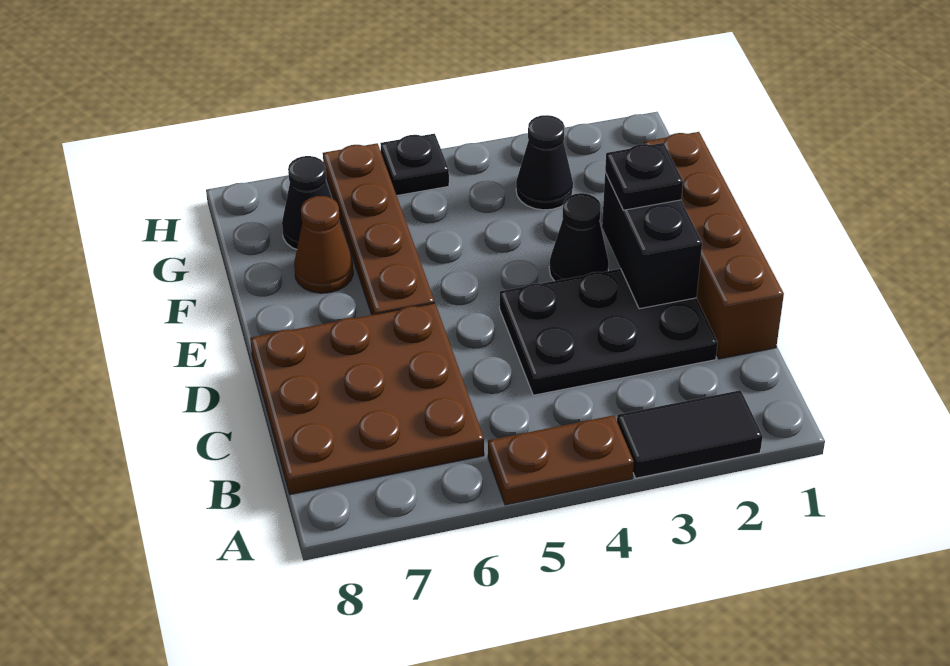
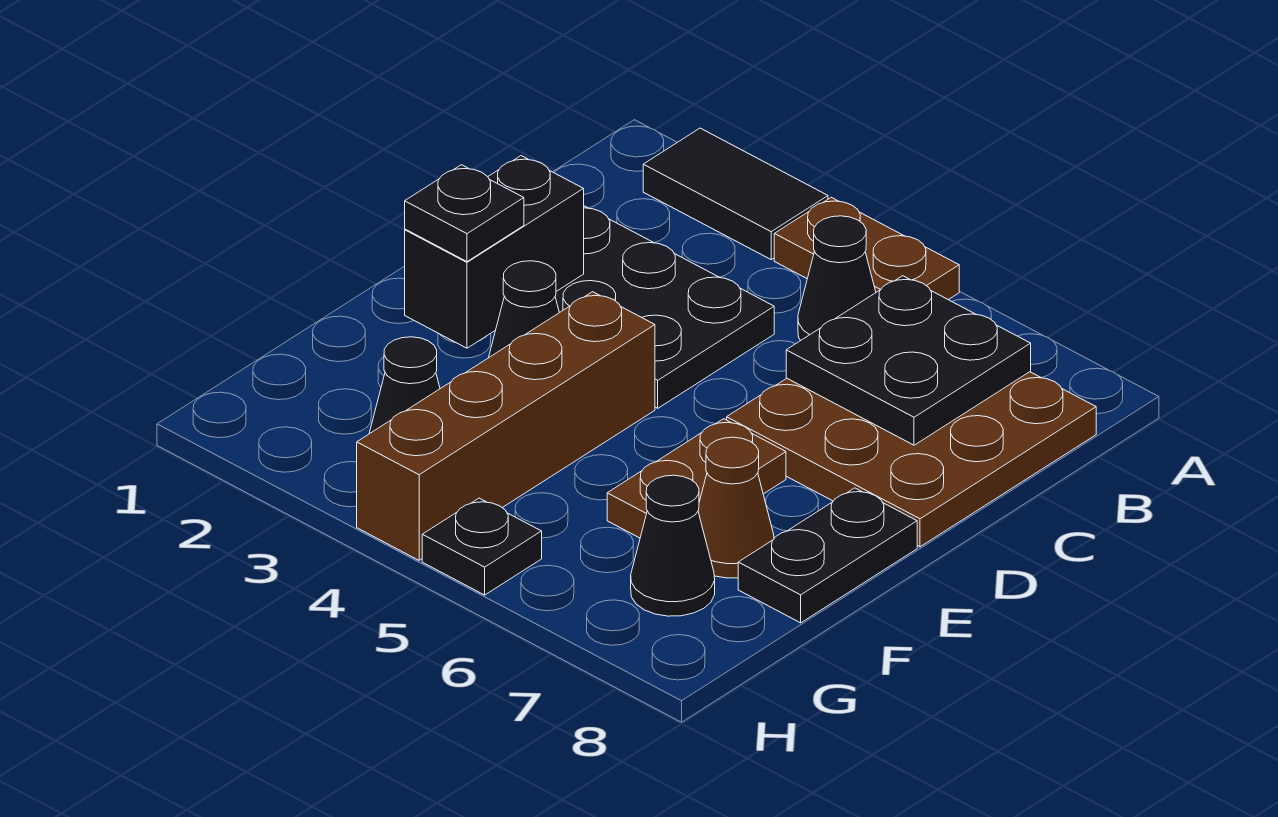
none -> black 1x1 cone [798,216,876,340]
none -> black 2x2 plate [786,276,1031,445]
brown 1x4 brick [644,132,784,359] -> brown 1x4 brick moved to [357,292,655,560]
brown 1x4 plate [323,143,435,315] -> brown 1x2 plate [607,419,786,538]
none -> black 1x2 plate [738,488,917,623]

